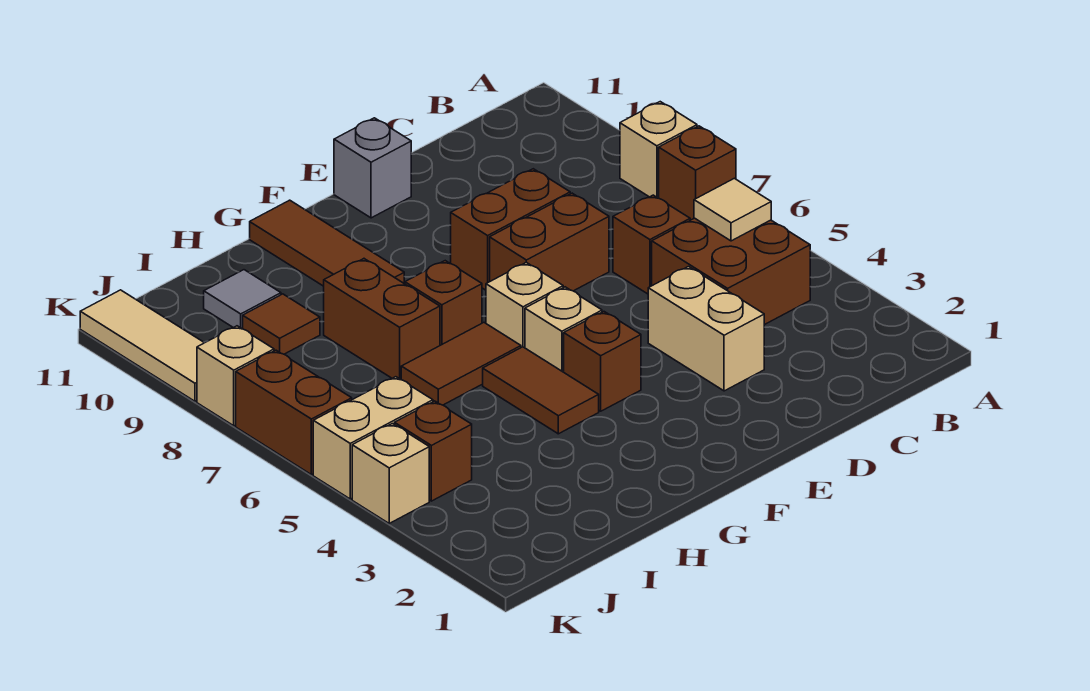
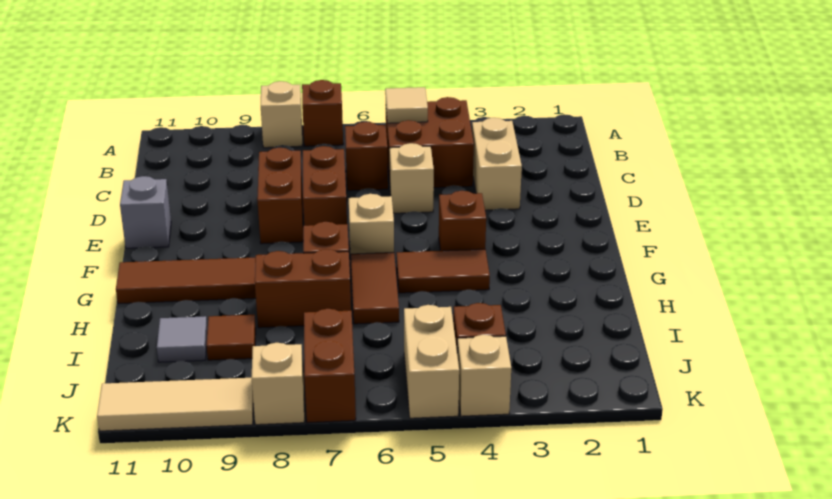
tan 1x2 brick [648,267,764,391] -> tan 1x2 brick turned to [472,118,522,210]
tan 1x1 brick [525,287,602,372] -> tan 1x1 brick moved to [390,143,434,213]
brown 1x2 brick [236,350,352,475] -> brown 1x2 brick turned to [304,309,356,423]

